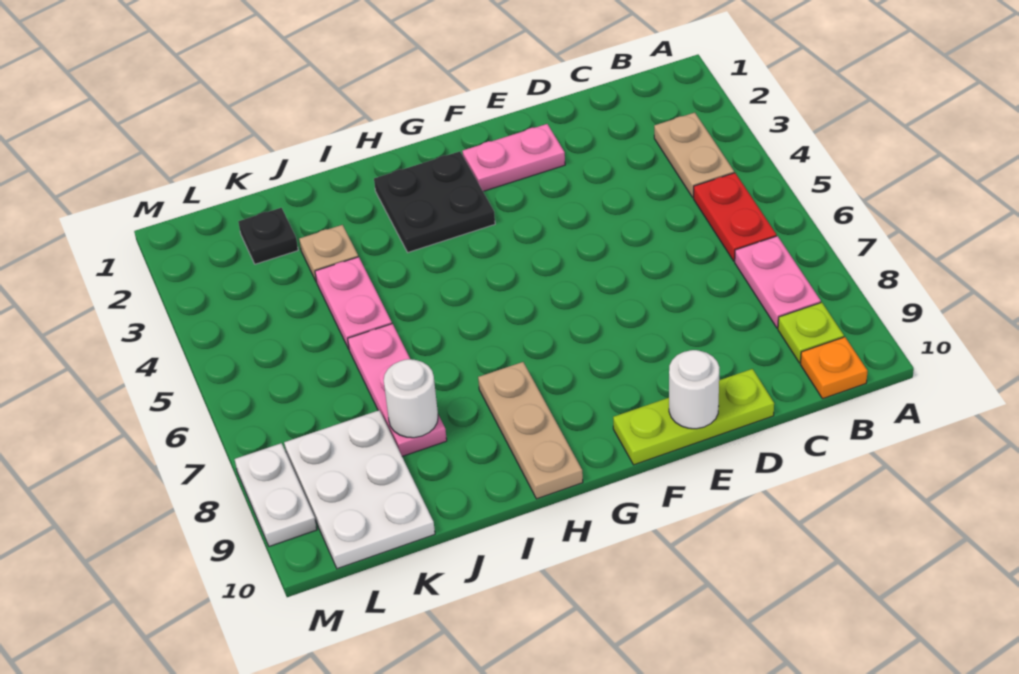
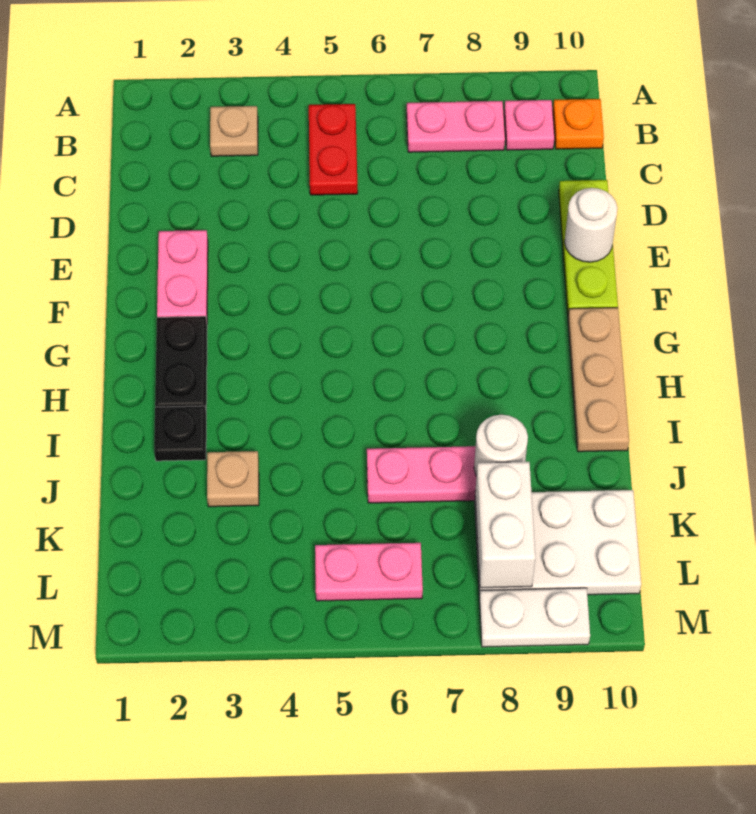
tan 1x2 plate [654,113,734,197] -> tan 1x1 plate [210,106,258,156]
red 1x2 plate [694,173,776,261] -> red 1x2 plate turned to [309,104,358,195]
lime 1x1 plate [778,302,844,363] -> pink 1x1 plate [504,100,554,150]
black 2x2 plate [374,151,495,252] -> black 1x2 plate [155,316,207,409]
tan 1x3 plate [478,362,583,499] -> tan 1x3 plate turned to [568,308,629,452]
pink 1x2 plate [315,257,392,349] -> pink 1x2 plate moved to [315,543,423,601]
black 1x1 plate [238,208,298,264] -> black 1x1 plate moved to [154,406,206,461]
none -> white 1x2 brick [475,462,536,588]

